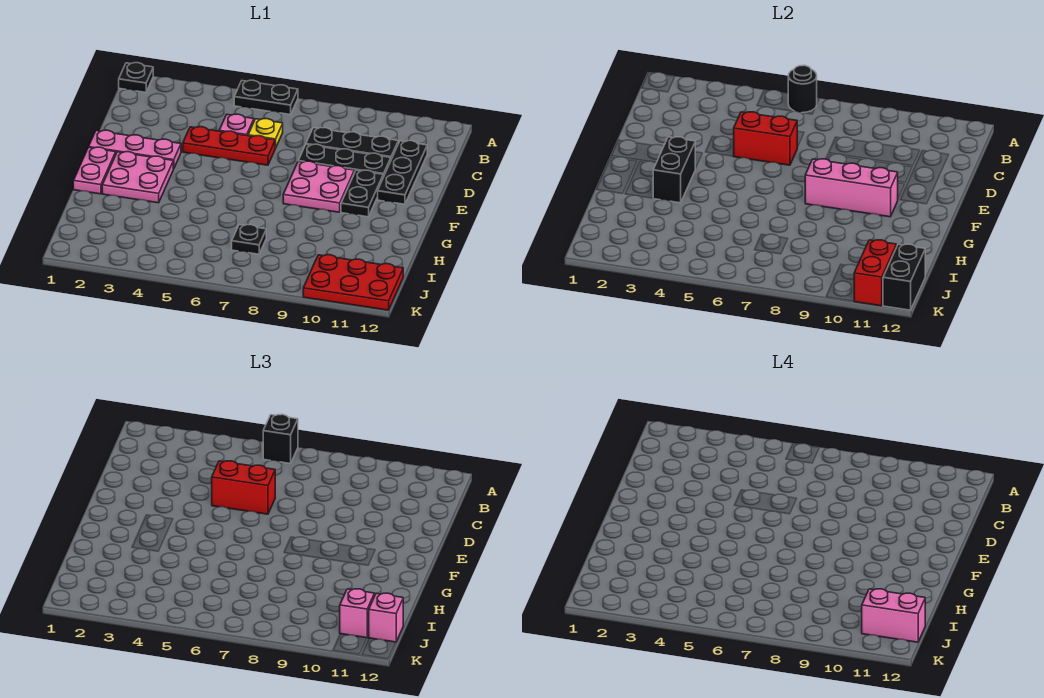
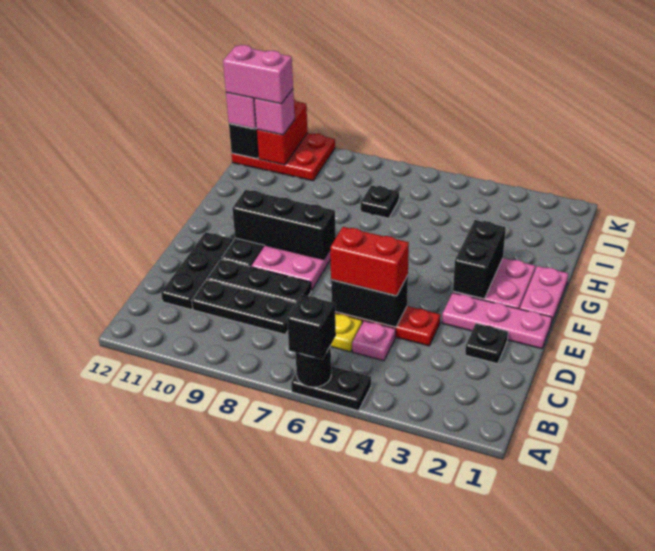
black 1x1 plate [119,63,153,92] -> black 1x1 plate moved to [465,323,508,364]
red 1x2 brick [734,112,797,165] -> black 1x2 brick [331,275,408,327]
pink 1x3 brick [805,159,898,217] -> black 1x3 brick [232,190,336,260]

